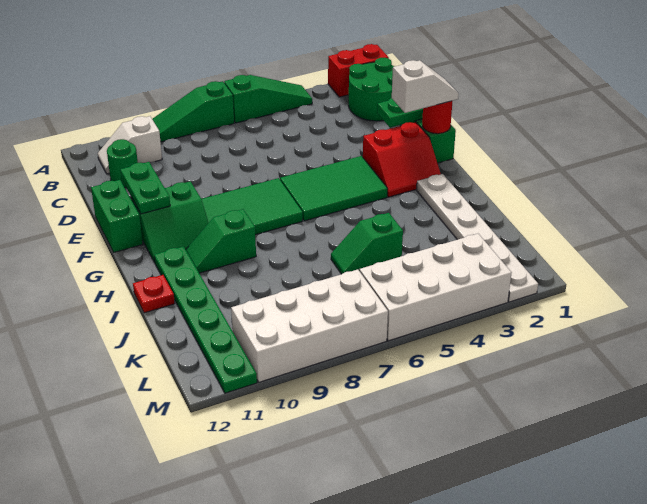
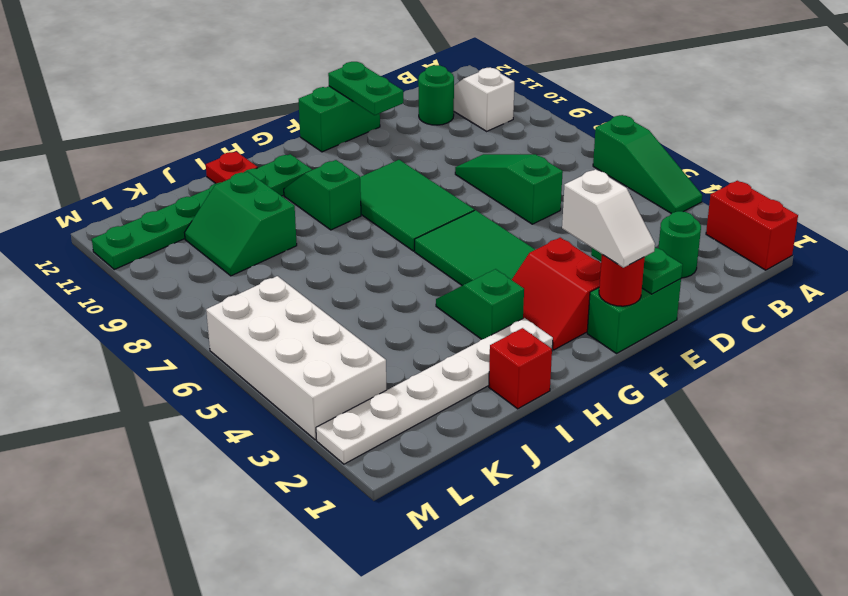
green 1x3 slope [152,81,234,142] -> green 1x3 slope moved to [455,154,563,224]
green 2x2 round brick [349,58,394,121] -> green 1x1 round brick [658,211,701,278]
green 1x2 plate [120,162,170,214] -> green 1x2 plate turned to [328,62,403,115]
green 2x2 slope [132,181,208,263] -> green 2x2 slope moved to [185,172,297,276]
none -> red 1x1 brick [489,328,552,409]
green 1x2 slope [331,213,403,274] -> green 1x2 slope moved to [436,269,524,339]
white 2x4 brick [231,269,388,382] -> none

